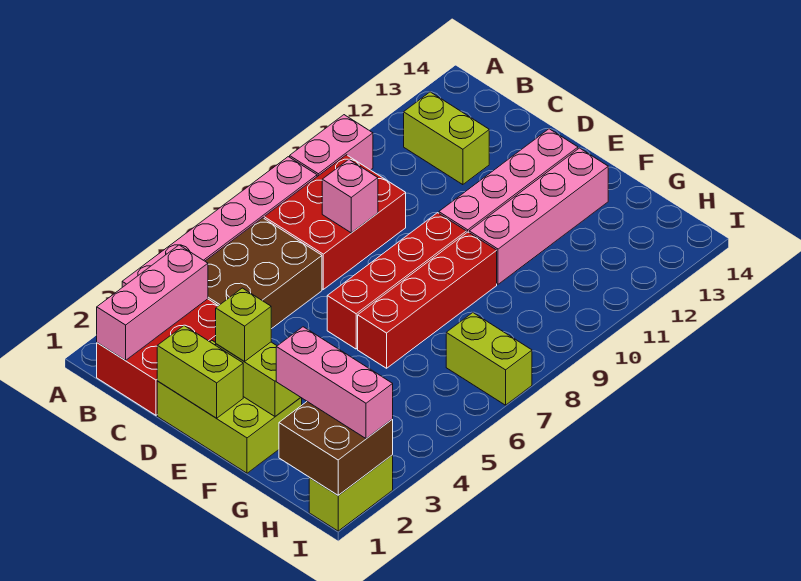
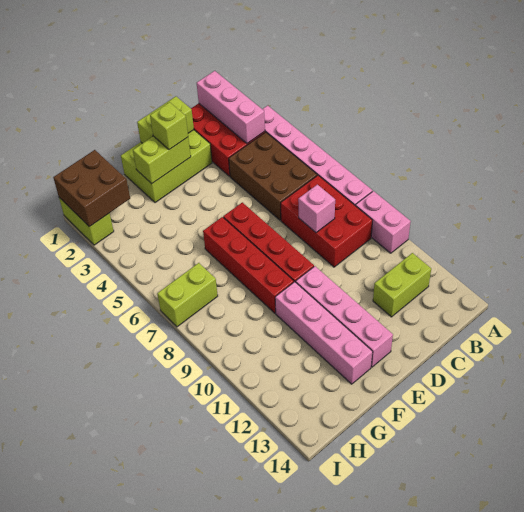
pink 1x3 brick [276,327,393,439] -> none

